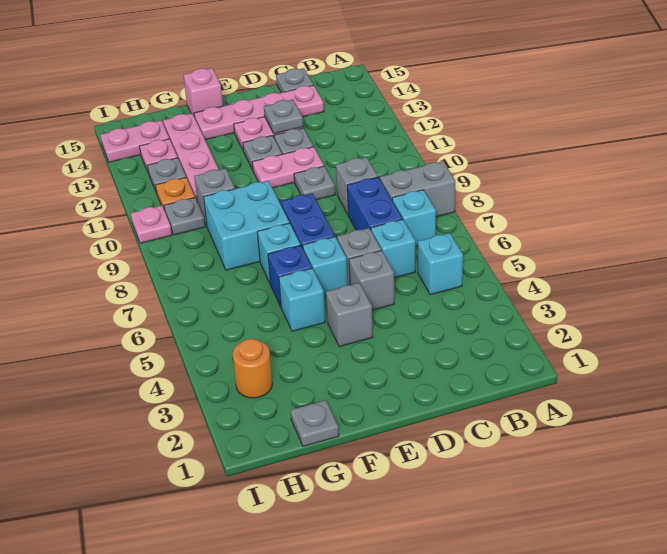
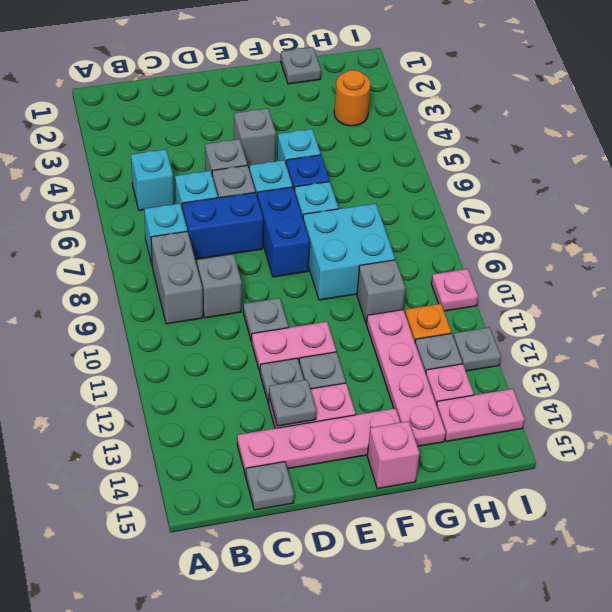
grey 1x2 brick [380,161,455,217] -> grey 1x2 brick turned to [151,231,203,324]
blue 1x2 brick [347,177,403,230] -> blue 1x2 brick turned to [182,192,263,259]
grey 1x1 plate [164,198,205,235] -> grey 1x1 plate moved to [453,327,501,371]

